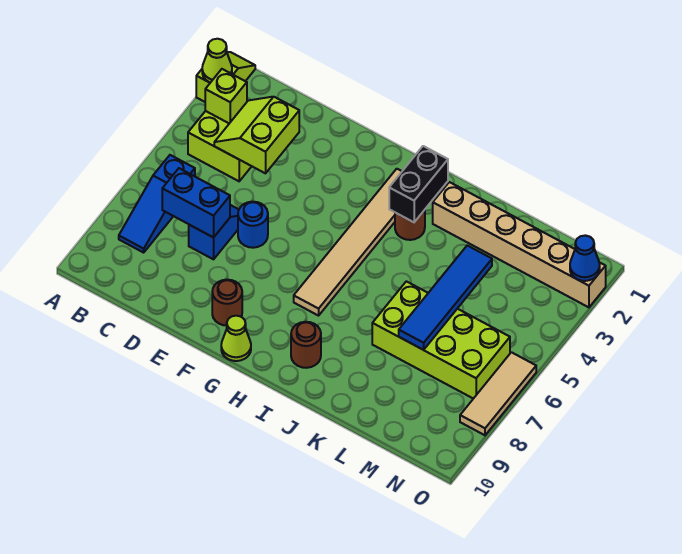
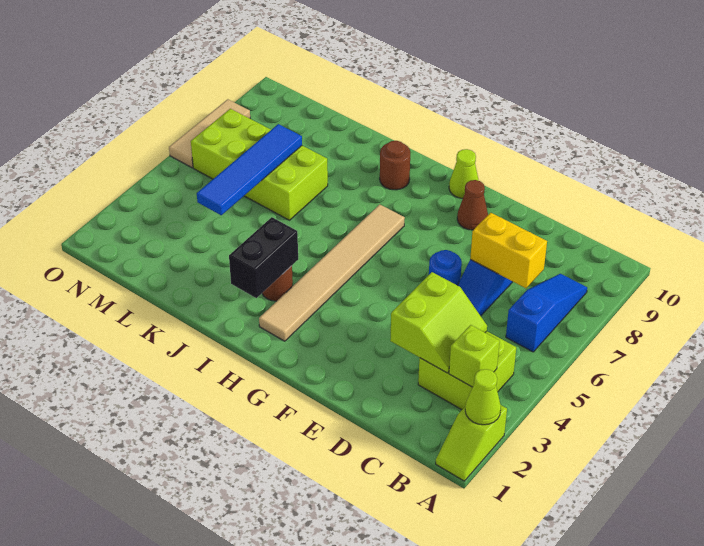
blue 1x2 brick [162,168,230,238] -> yellow 1x2 brick [470,213,547,288]
brown 1x1 round brick [212,280,242,326] -> brown 1x1 cone [457,180,488,230]
tan 1x6 brick [433,182,606,307] -> none
blue 1x1 cone [570,235,600,281] -> none

